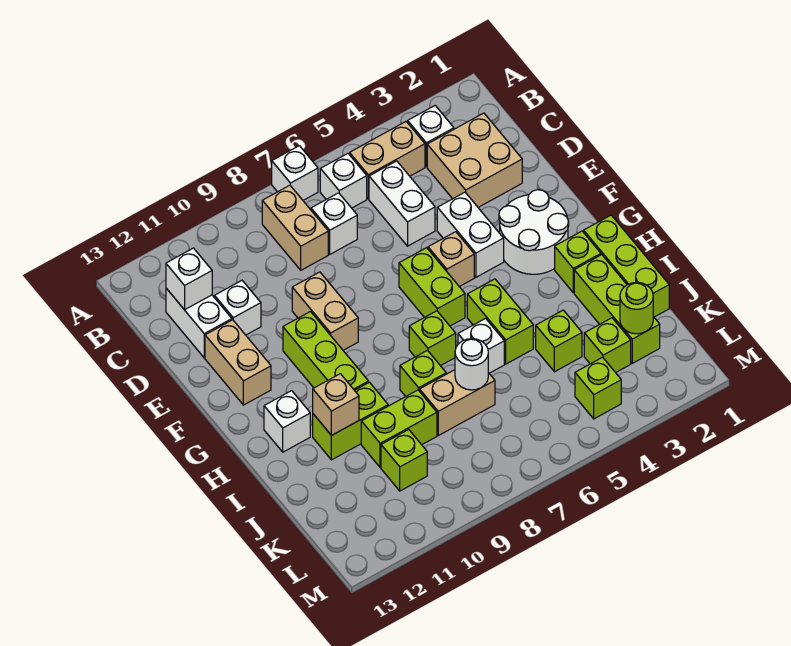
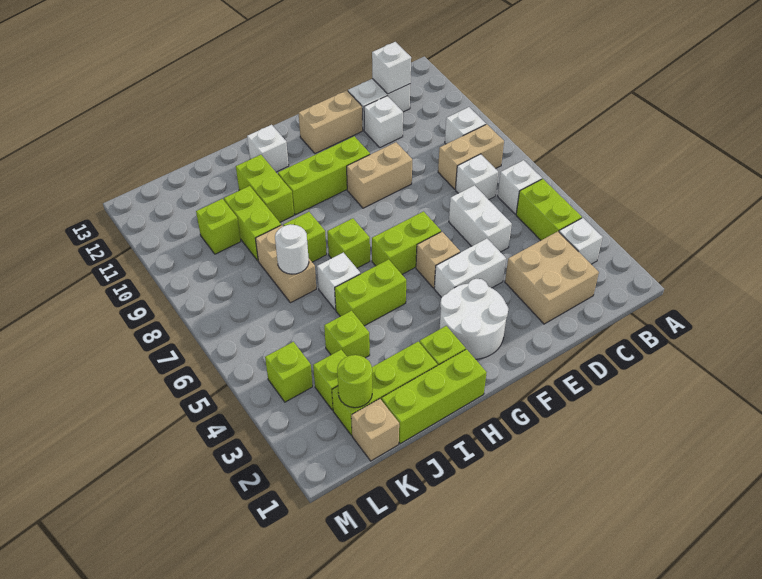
white 1x1 brick [272,146,318,200] -> white 1x1 brick moved to [445,107,486,144]
tan 1x2 brick [350,122,425,199] -> lime 1x2 brick [516,179,582,240]
white 1x2 brick [369,161,435,246] -> white 1x2 brick turned to [449,185,512,252]
tan 1x1 brick [313,374,359,436] -> tan 1x1 brick moved to [351,399,399,461]

